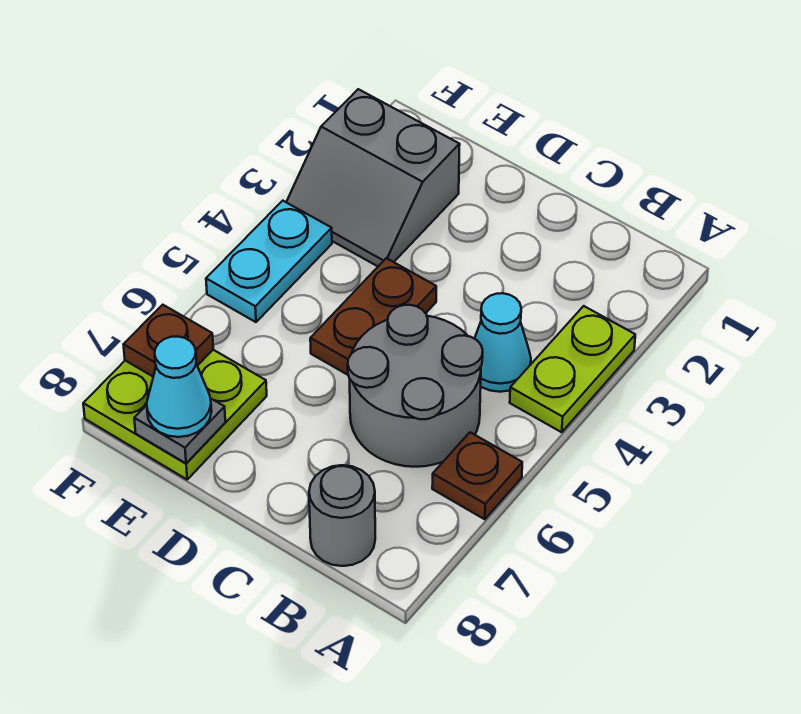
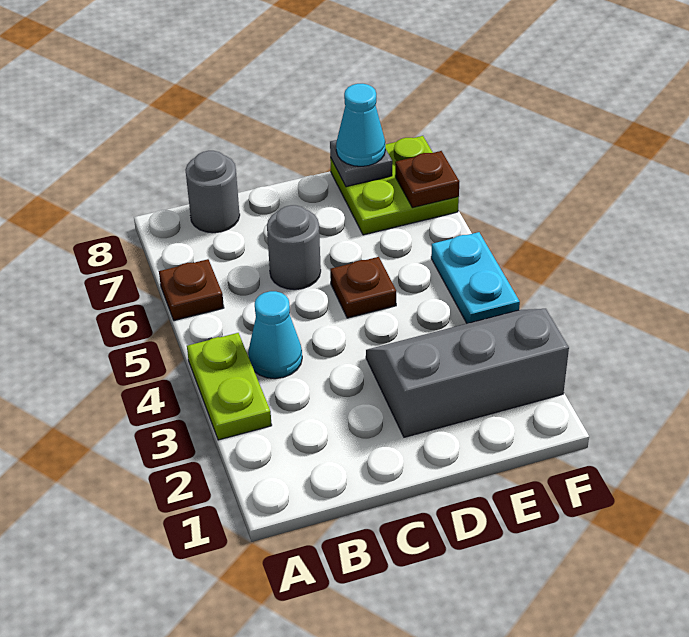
grey 2x2 round brick [348,305,483,467] -> grey 1x1 round brick [267,205,321,290]
brown 1x2 plate [310,258,436,375] -> brown 1x1 plate [330,257,396,318]
grey 2x2 slope [286,89,460,266] -> grey 2x3 slope [366,309,569,437]

